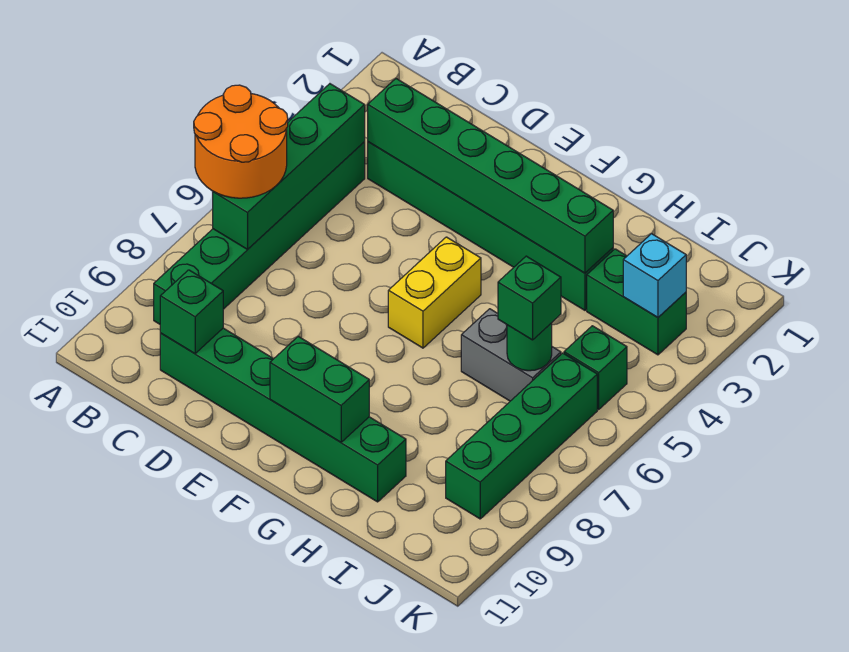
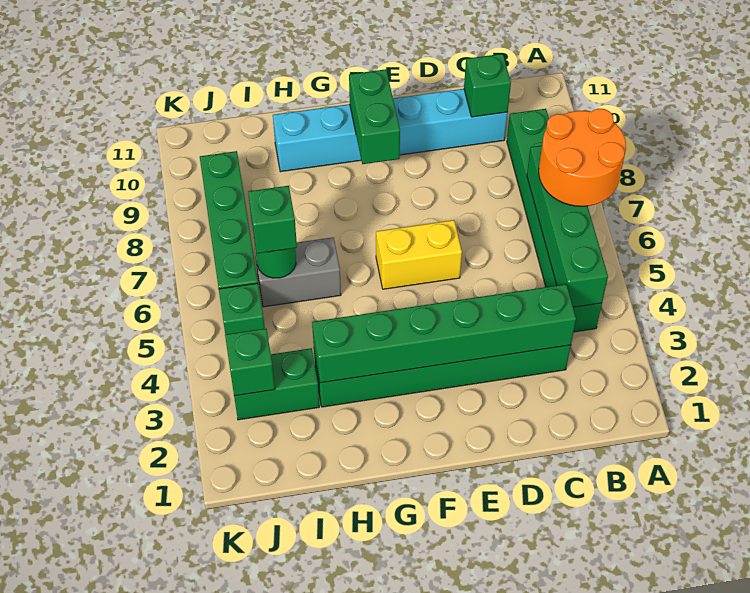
green 1x6 brick [160,328,406,502] -> cyan 1x6 brick [273,89,508,172]
yellow 1x2 brick [388,237,481,348] -> yellow 1x2 brick turned to [376,220,462,289]
green 1x2 brick [270,336,369,442] -> green 1x2 brick turned to [349,69,400,164]
cyan 1x1 brick [623,234,686,318] -> green 1x1 brick [225,329,275,396]

